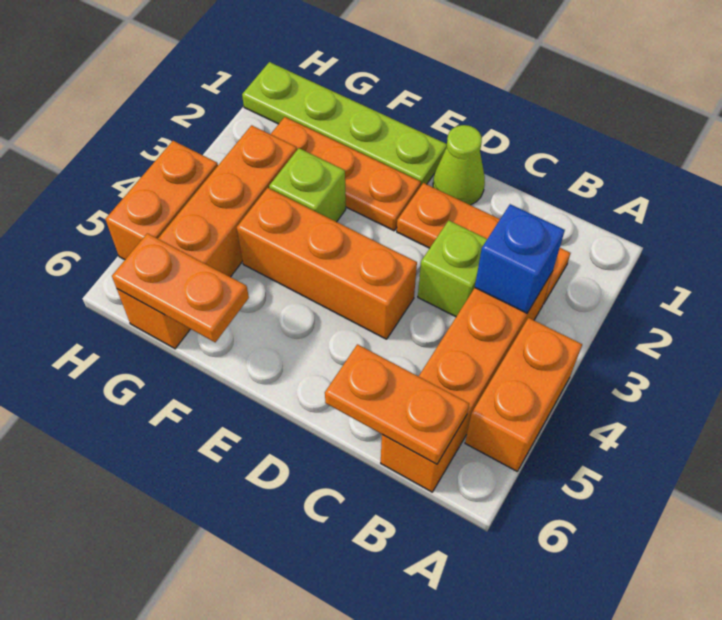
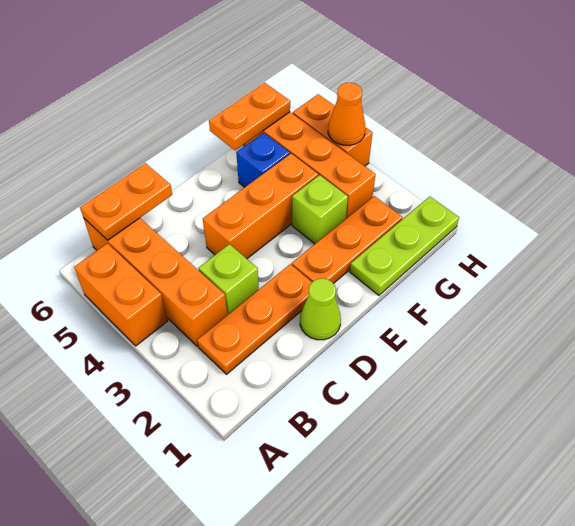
blue 1x1 brick [475,204,565,313] -> blue 1x1 brick moved to [236,133,290,187]
lime 1x4 plate [242,62,447,185] -> lime 1x3 plate [350,197,459,295]
none -> orange 1x1 cone [328,83,366,145]

